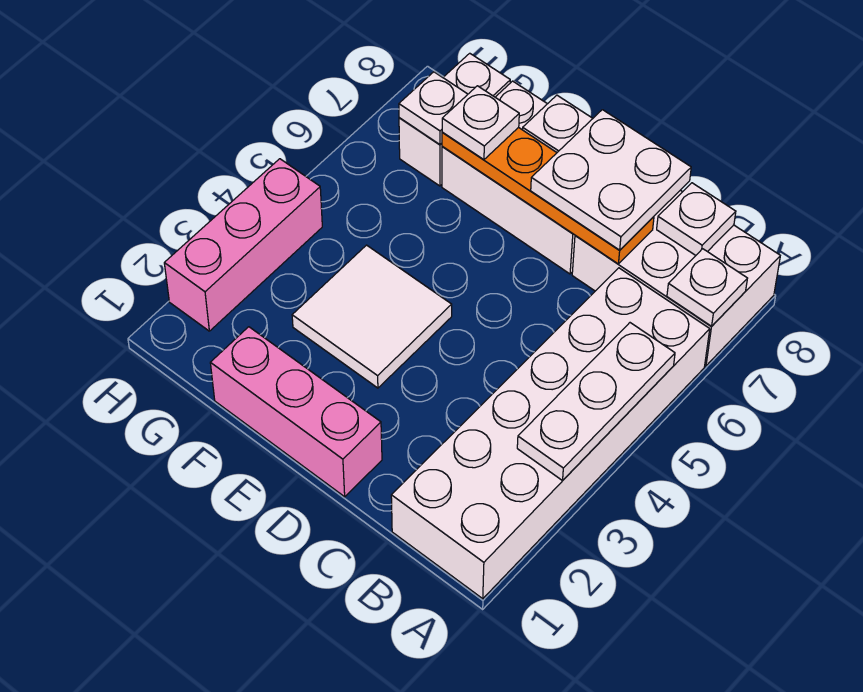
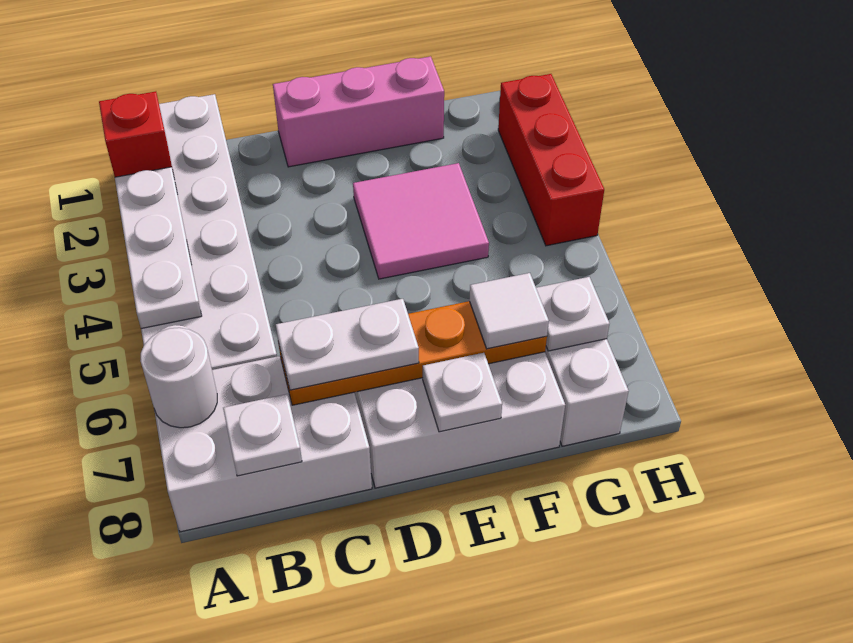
none -> red 1x1 brick [99,91,172,177]
white 1x1 plate [667,249,747,326] -> white 1x1 round brick [140,328,217,428]
white 2x2 plate [531,110,691,250] -> white 1x2 plate [276,299,419,390]
white 2x2 tile [292,245,452,388] -> pink 2x2 tile [353,163,489,279]
white 1x1 plate [442,86,519,160] -> white 1x1 tile [469,273,549,349]
pink 1x3 brick [164,159,322,331] -> red 1x3 brick [498,74,604,246]

